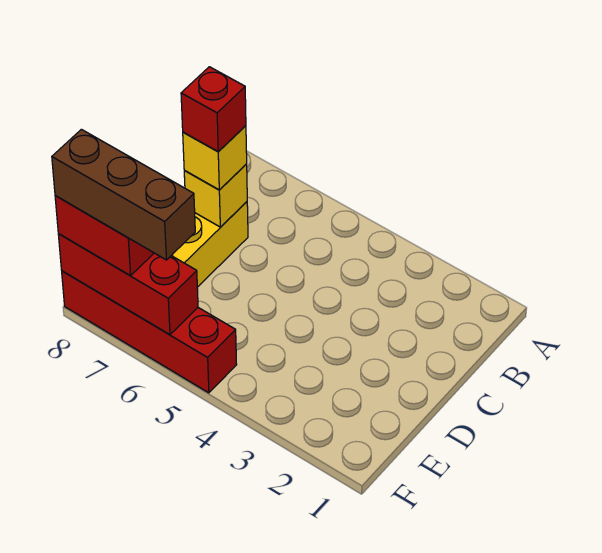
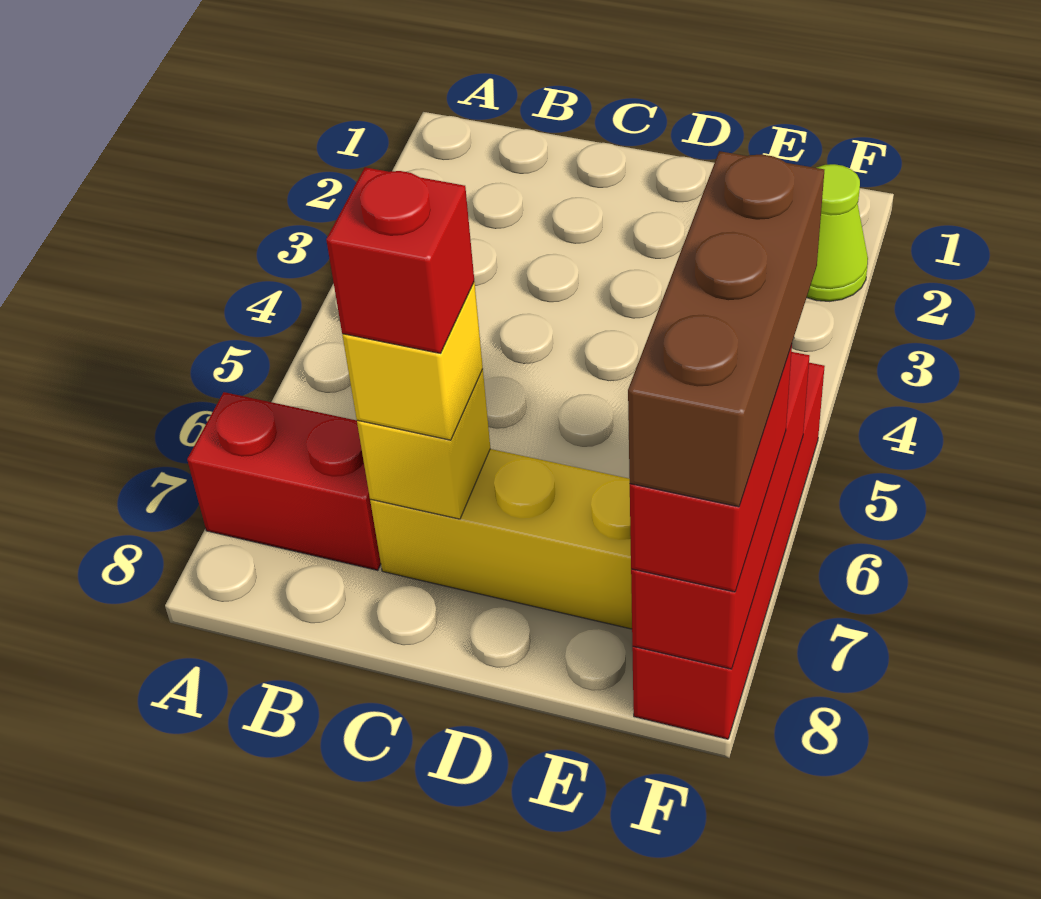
none -> red 1x2 brick [187,392,381,570]
none -> lime 1x1 cone [807,164,868,301]

